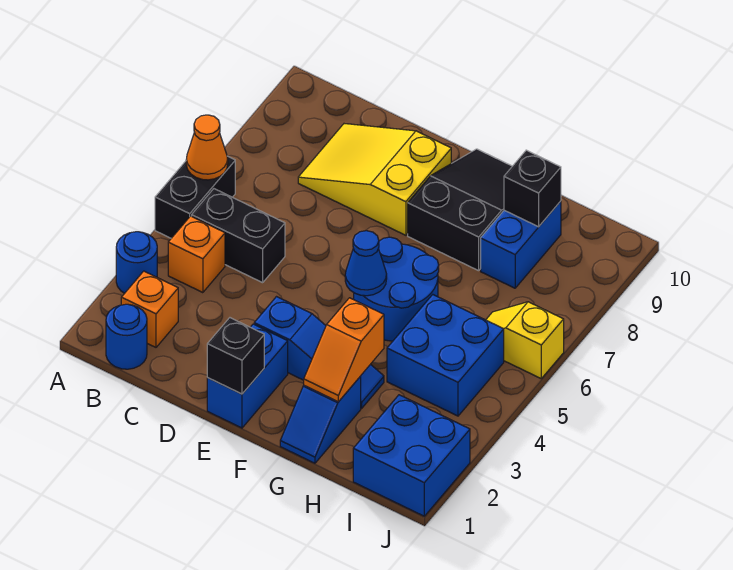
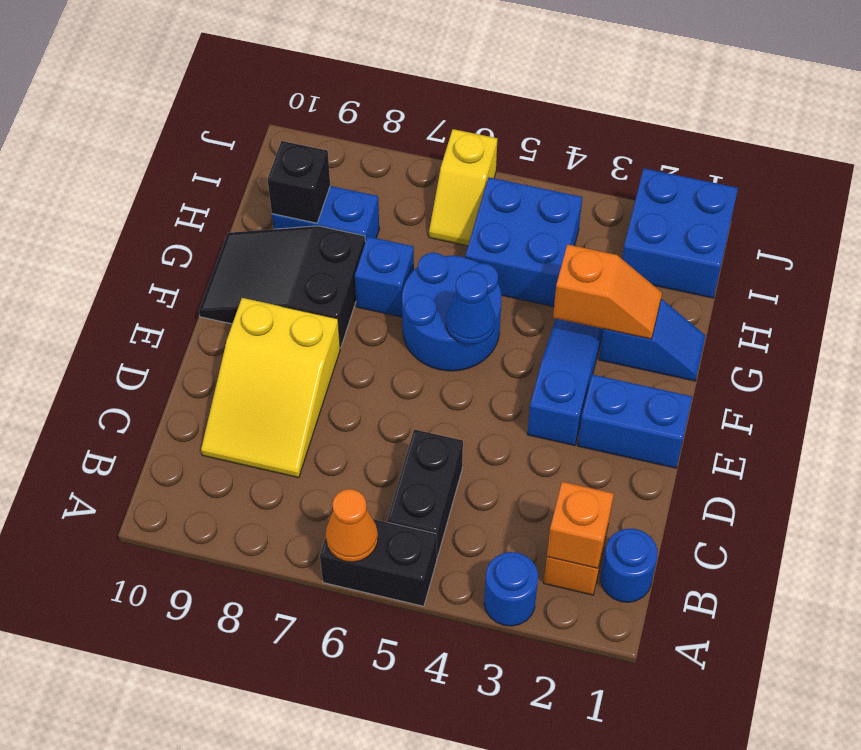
orange 1x1 brick [168,216,225,293] -> orange 1x1 brick moved to [547,482,614,568]
black 1x1 brick [207,318,264,394] -> none
none -> blue 1x1 brick [355,237,414,317]

